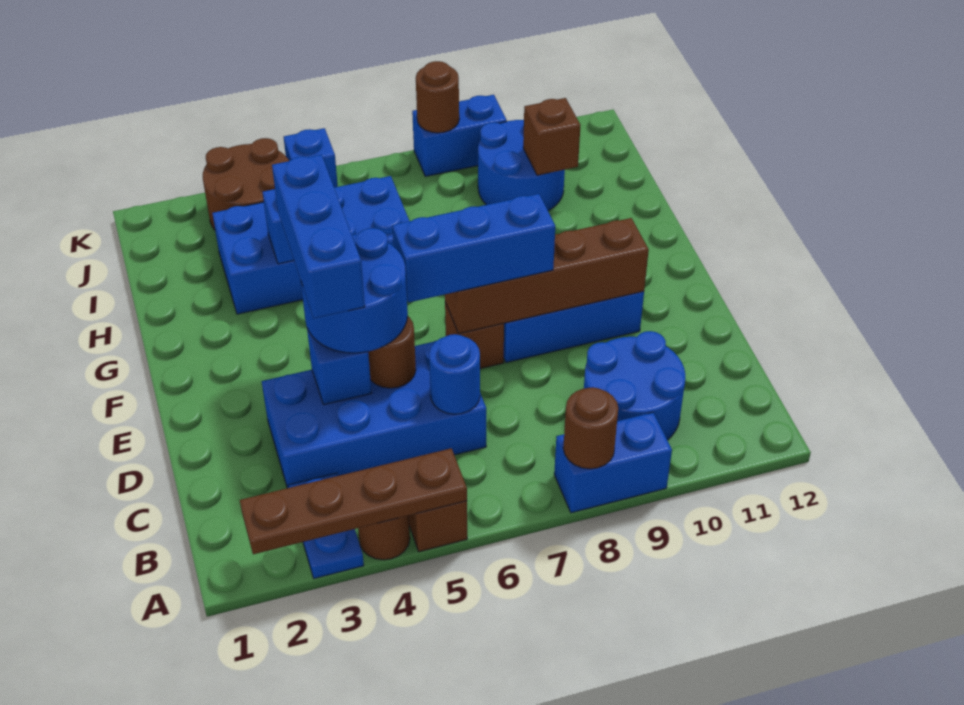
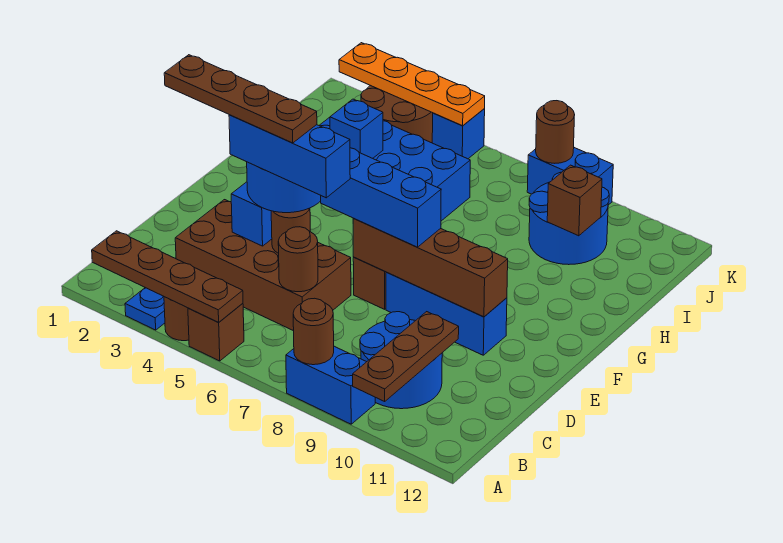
none -> brown 1x3 plate [353,312,459,401]
blue 2x4 brick [262,341,486,488] -> brown 2x4 brick [175,200,351,331]
blue 1x1 round brick [429,334,480,414] -> brown 1x1 round brick [278,227,318,292]
none -> brown 1x4 plate [164,55,317,143]
blue 1x3 brick [272,155,365,318] -> blue 1x3 brick turned to [229,115,350,198]
none -> orange 1x4 plate [339,43,485,126]

